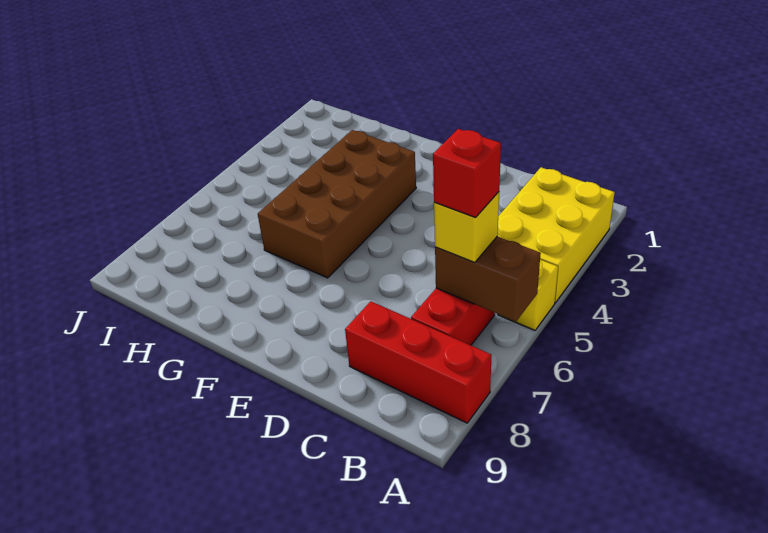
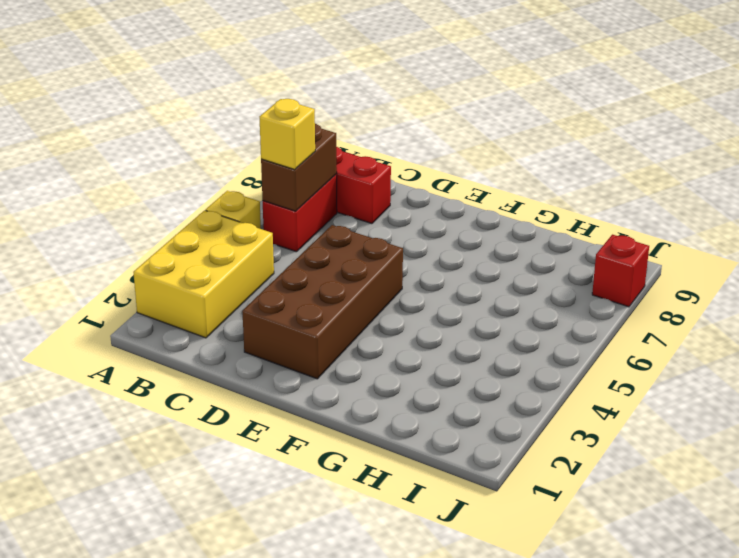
brown 1x2 brick [435,236,541,321] -> brown 1x2 brick turned to [261,124,337,211]
red 1x1 brick [433,129,501,218] -> red 1x1 brick moved to [592,235,649,307]
brown 2x4 brick [258,130,416,278] -> brown 2x4 brick moved to [242,225,403,379]

